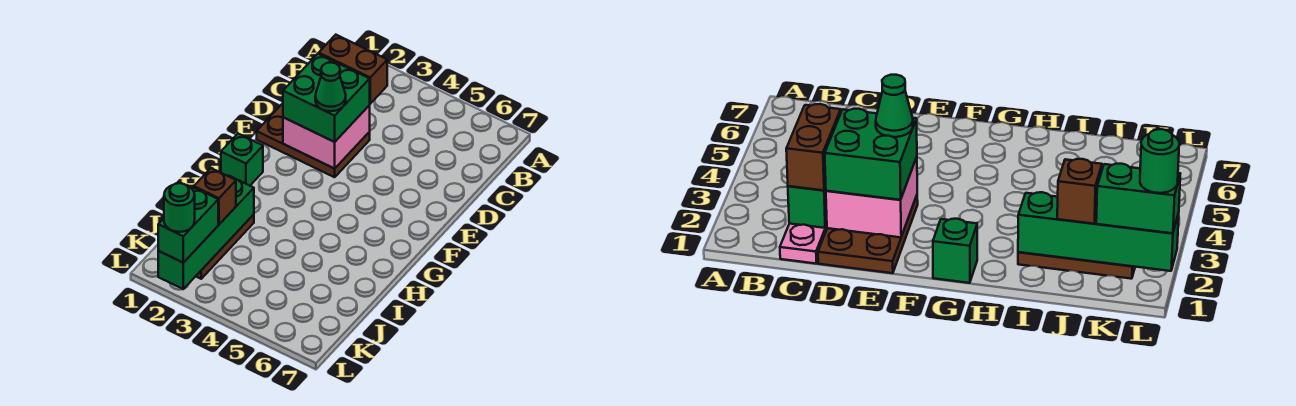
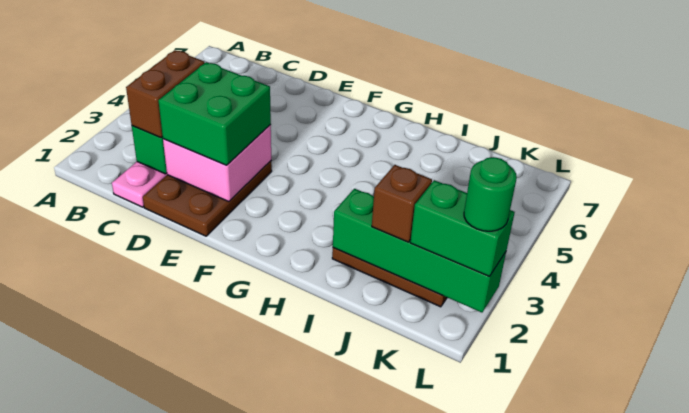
green 1x1 cone [315,62,346,111] -> none
green 1x1 brick [221,134,263,186] -> none

